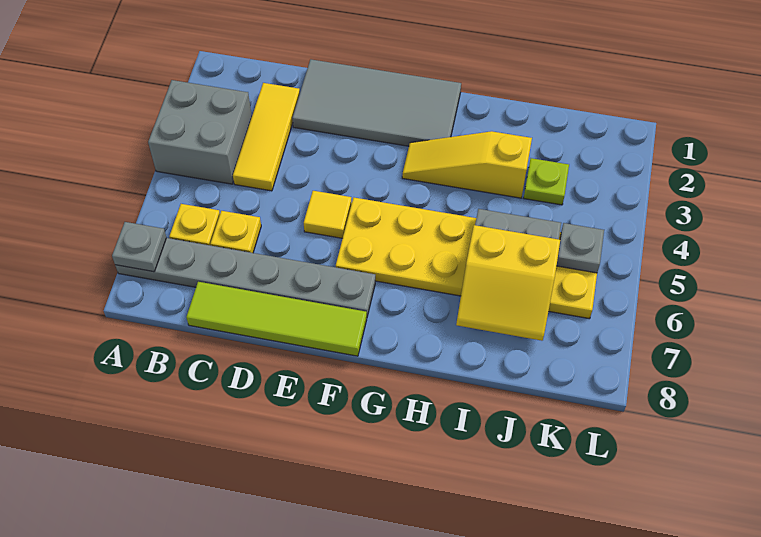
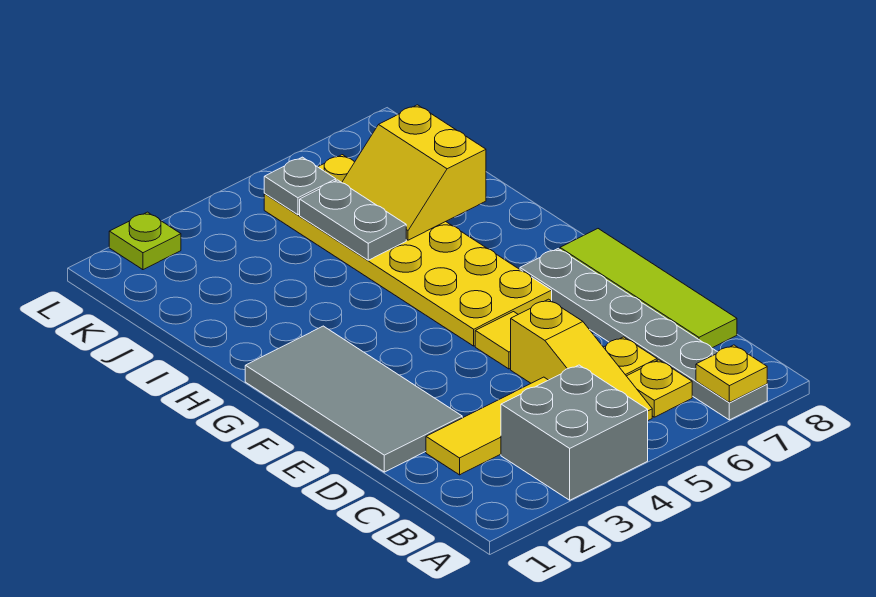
grey 1x1 plate [112,222,166,272] -> yellow 1x1 plate [696,345,767,402]
yellow 1x3 slope [402,131,532,198] -> yellow 1x3 slope moved to [511,299,652,420]
yellow 2x2 slope [456,225,560,341] -> yellow 2x2 slope turned to [342,105,486,240]
lime 1x1 plate [524,158,569,205] -> lime 1x1 plate moved to [109,212,181,270]

